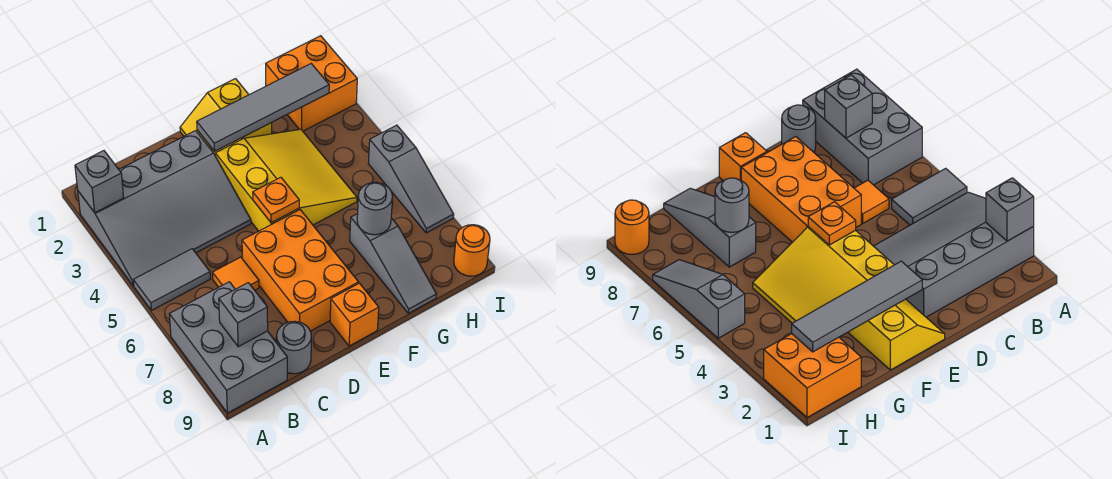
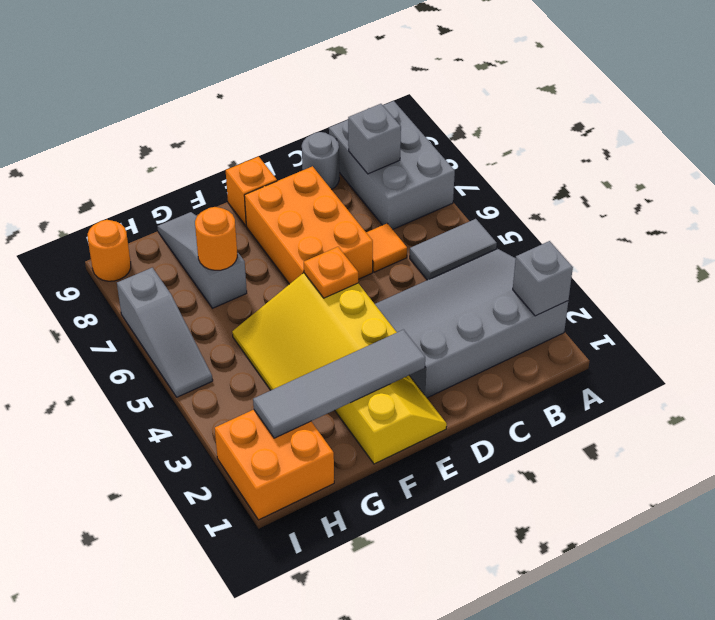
grey 1x1 round brick [357,182,393,235] -> orange 1x1 round brick [195,207,237,270]
grey 1x3 slope [368,125,454,233] -> grey 1x3 slope turned to [117,268,213,397]

